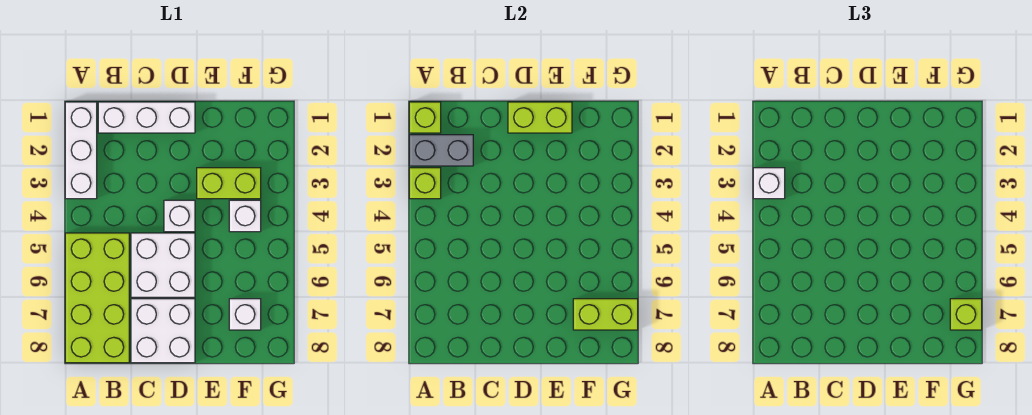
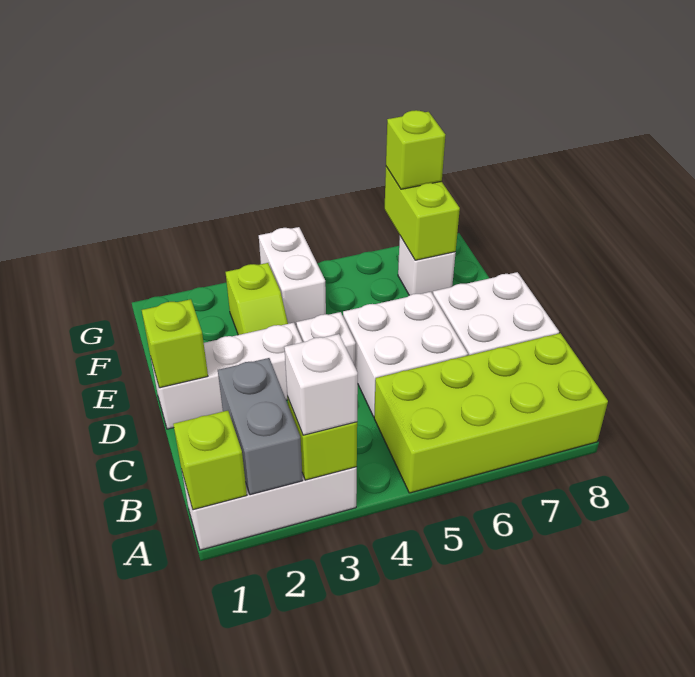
white 1x3 brick [98,102,195,133] -> white 1x3 brick turned to [151,323,302,429]
lime 1x2 brick [508,102,572,133] -> lime 1x1 brick [142,299,208,388]
lime 1x2 brick [197,168,261,199] -> lime 1x2 slope [226,263,288,335]
white 1x1 brick [229,200,261,232] -> white 1x2 brick [259,227,326,328]

